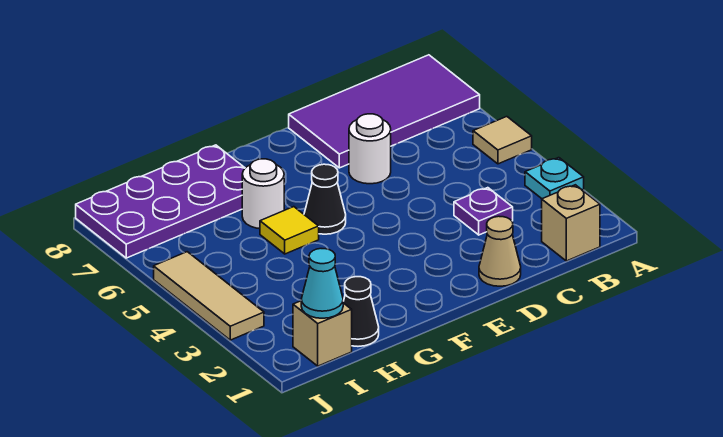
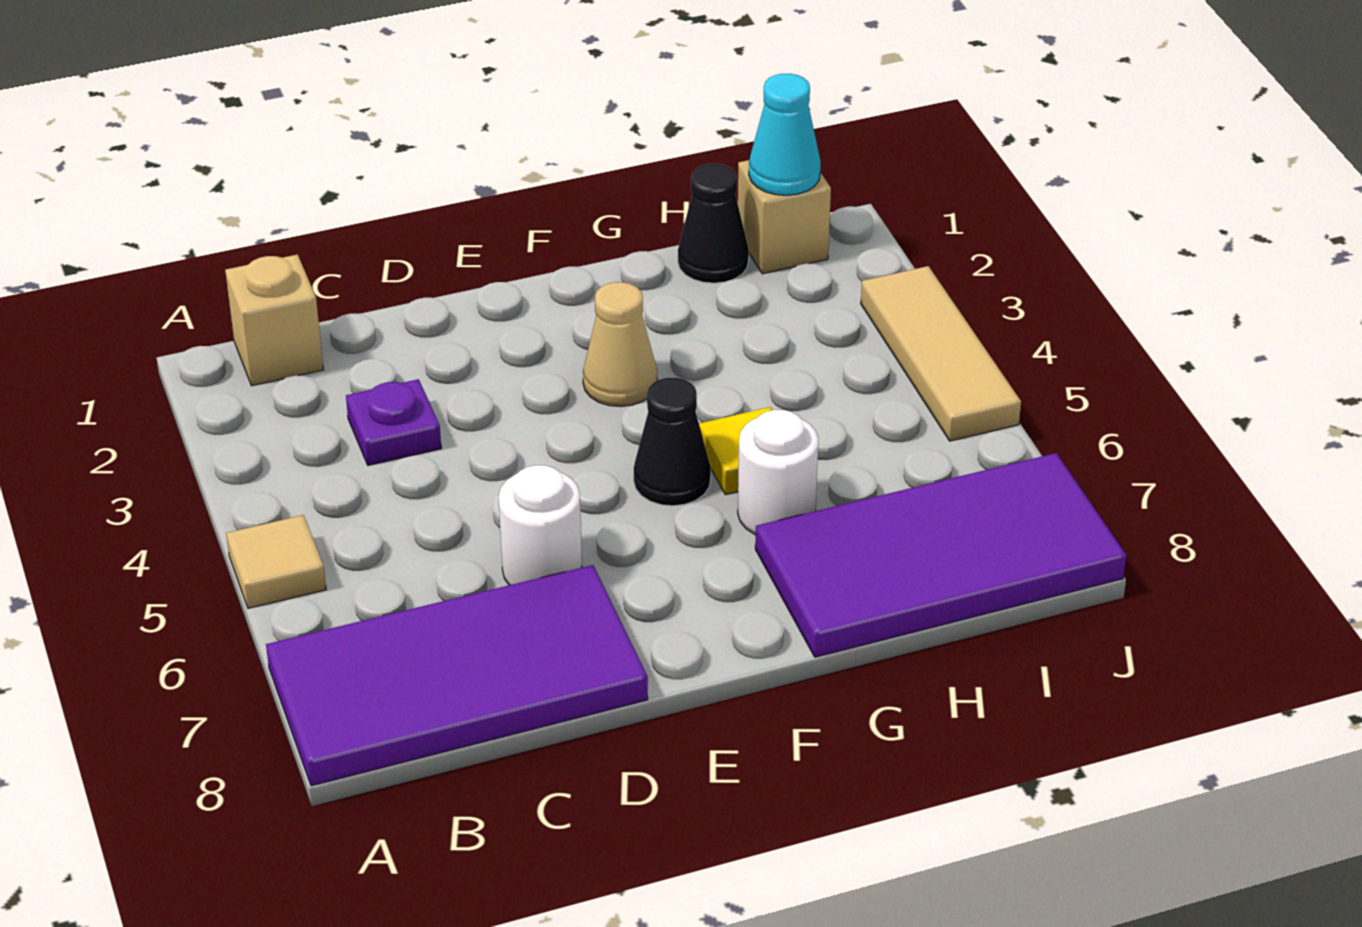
cyan 1x1 plate [525,158,584,199] -> none
tan 1x1 cone [479,216,521,286] -> tan 1x1 cone moved to [583,282,657,407]
purple 2x4 plate [76,145,245,258] -> purple 2x4 tile [755,453,1126,657]

